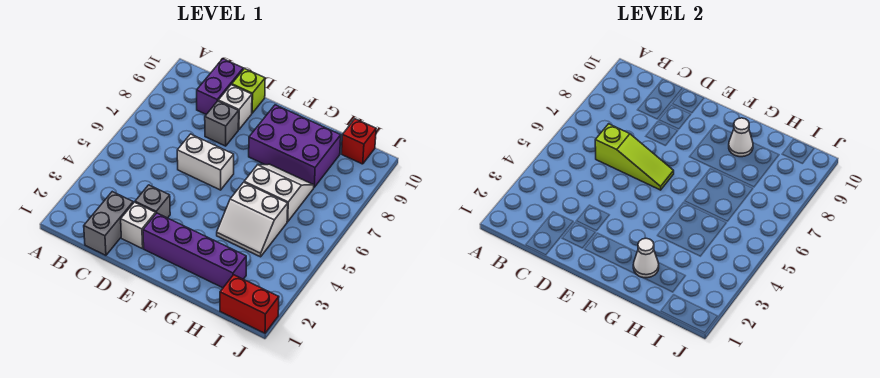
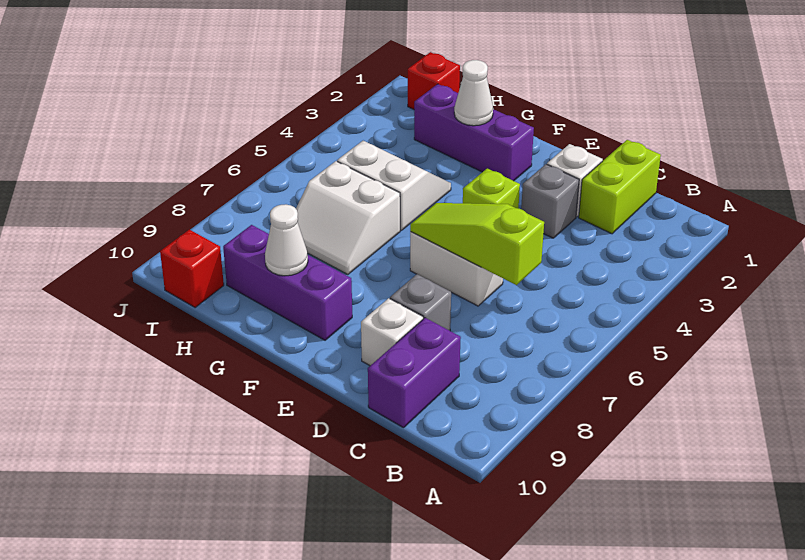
grey 1x2 brick [84,192,133,255] -> lime 1x2 brick [579,140,661,234]
lime 1x1 brick [232,69,265,113] -> lime 1x1 brick moved to [463,169,520,208]
purple 1x4 brick [143,213,246,288] -> purple 1x3 brick [414,84,534,181]
purple 2x3 brick [249,105,341,187] -> purple 1x3 brick [223,225,352,340]
red 1x2 brick [220,275,279,333] -> red 1x1 brick [408,52,460,109]

